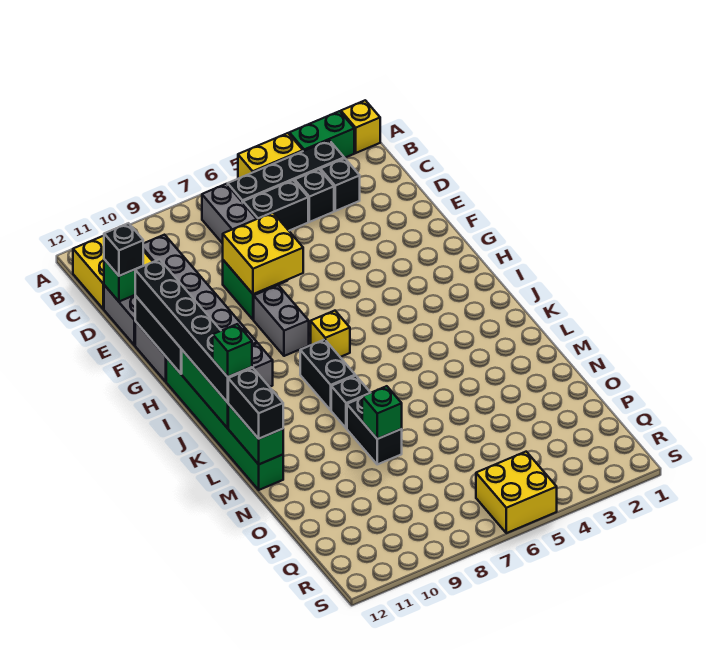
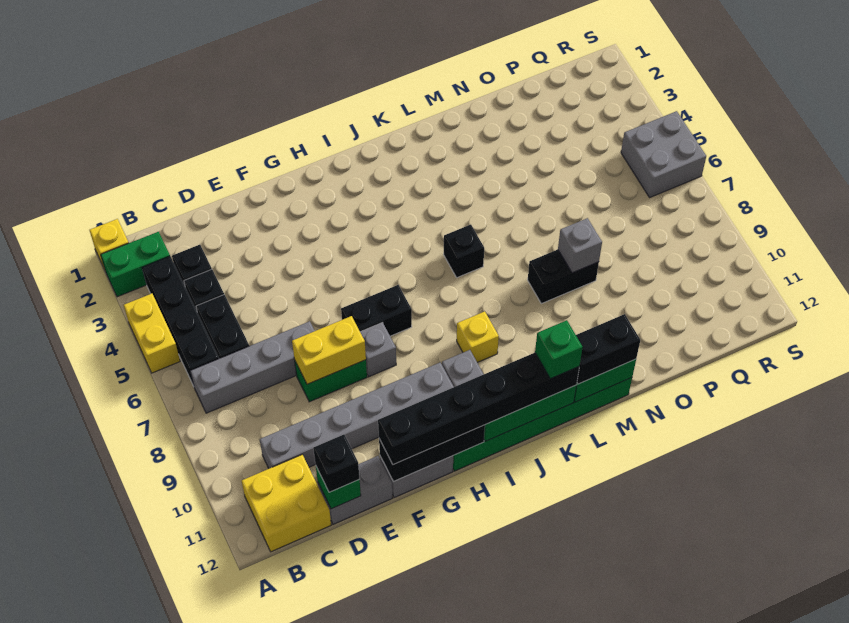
green 1x2 brick [289,111,354,158] -> green 1x2 brick turned to [101,232,170,297]
yellow 2x2 brick [223,212,303,294] -> yellow 1x2 brick [292,316,366,384]
grey 1x2 brick [254,285,309,356] -> grey 1x1 brick [360,323,396,377]
yellow 1x1 brick [311,311,350,357] -> yellow 1x1 brick moved to [457,311,499,362]
black 1x2 brick [300,339,355,410] -> black 1x2 brick moved to [341,285,412,336]
black 1x1 brick [331,376,370,428] -> black 1x1 brick moved to [444,225,484,278]
green 1x1 brick [362,386,402,439] -> grey 1x1 brick [558,218,602,273]
yellow 2x2 brick [476,452,557,533] -> grey 2x2 brick [621,111,706,197]

